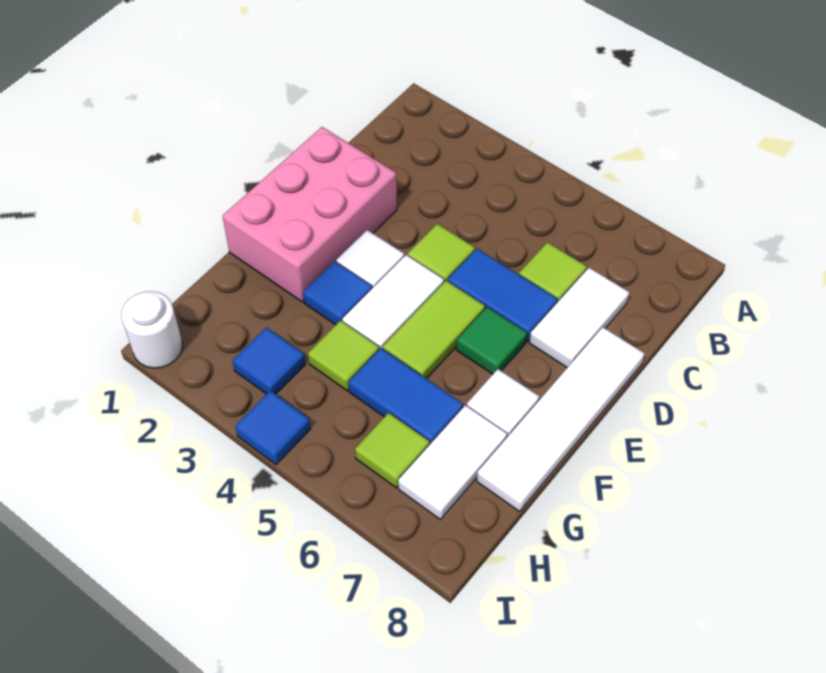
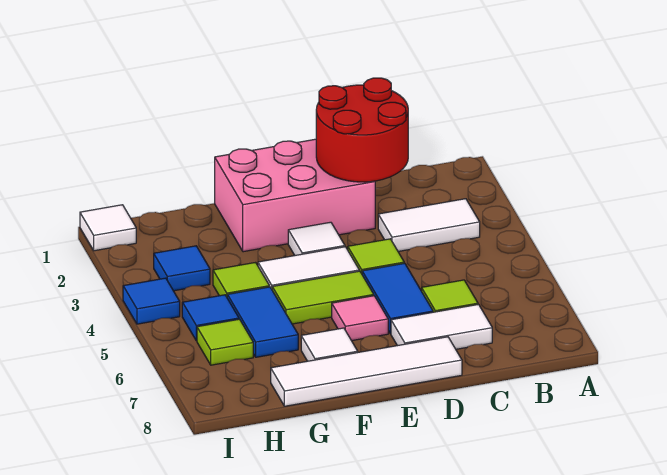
none -> red 2x2 round brick [316,78,408,182]
green 1x1 tile [456,307,527,374] -> pink 1x1 tile [332,296,388,341]
blue 1x1 tile [303,261,372,325] -> blue 1x1 tile moved to [182,295,239,341]
white 1x2 tile [398,405,507,519] -> white 1x2 tile moved to [378,199,480,251]
white 1x1 round brick [122,291,182,368] -> white 1x1 tile [80,205,136,251]

